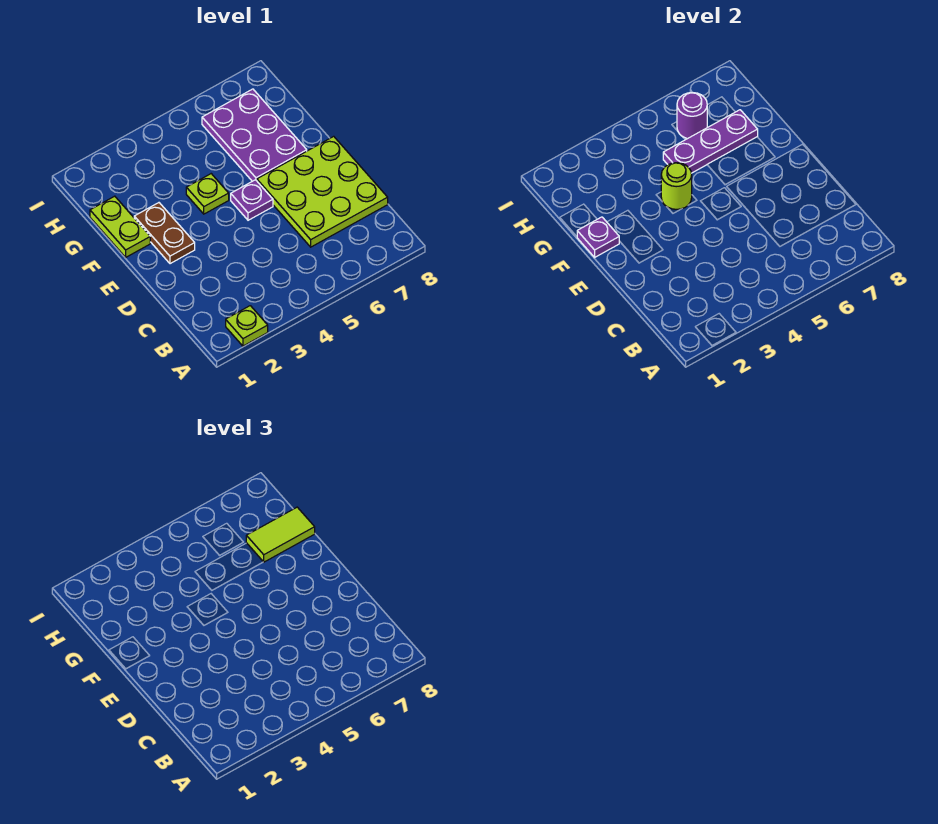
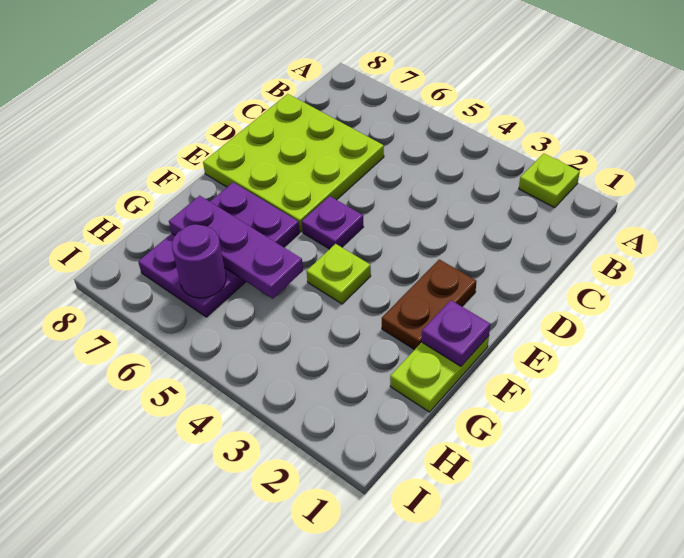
lime 1x1 round brick [661,163,692,209] -> none
lime 1x2 tile [246,507,315,562] -> none

